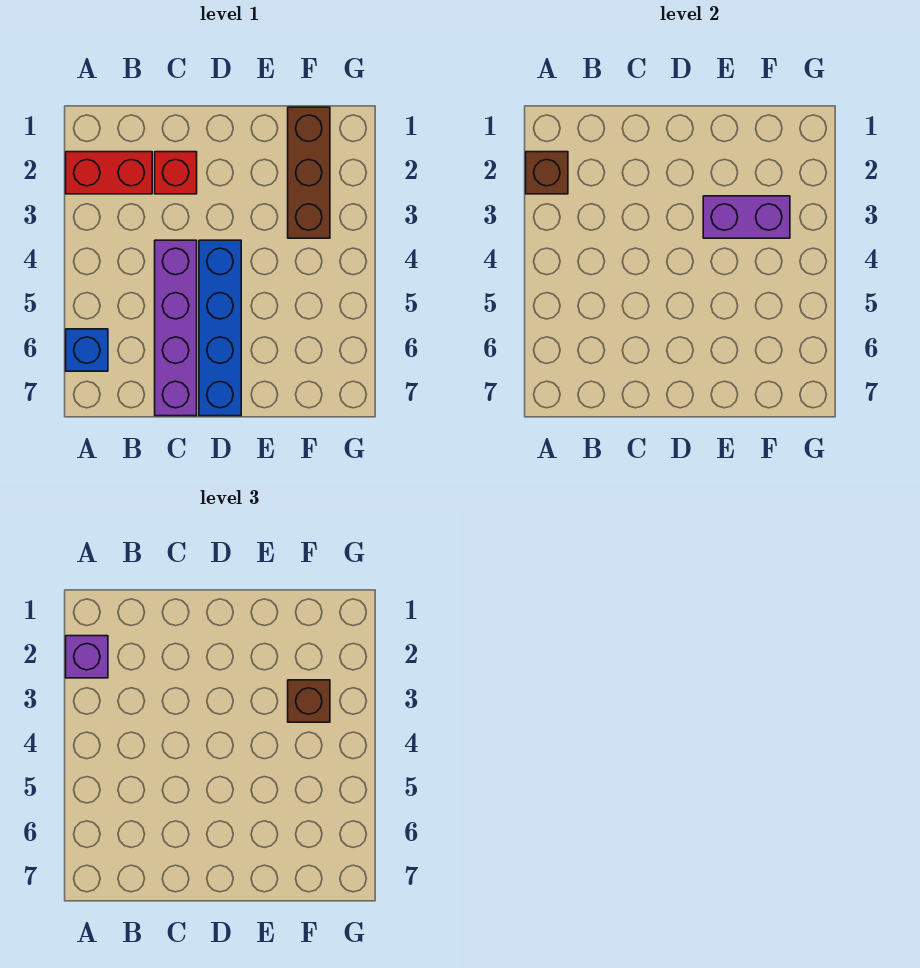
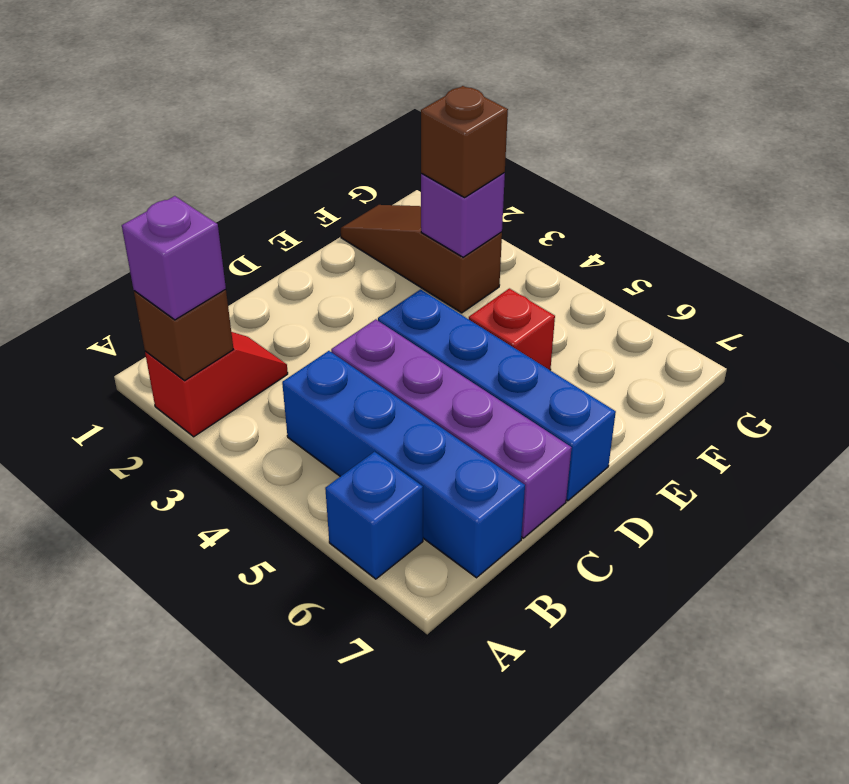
red 1x2 brick [66,152,152,194] -> red 1x2 slope [145,332,288,437]
none -> blue 1x4 brick [282,351,525,578]
red 1x1 brick [155,152,197,194] -> red 1x1 brick moved to [469,288,555,370]
purple 1x2 brick [703,196,790,238] -> purple 1x1 brick [421,173,505,257]
brown 1x3 brick [288,107,330,238] -> brown 1x3 slope [341,205,502,313]

